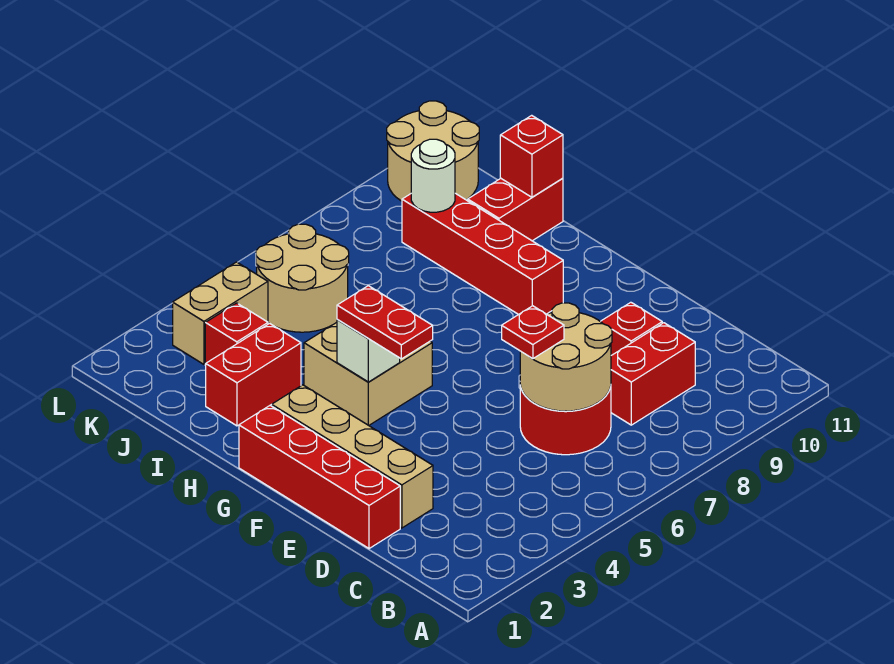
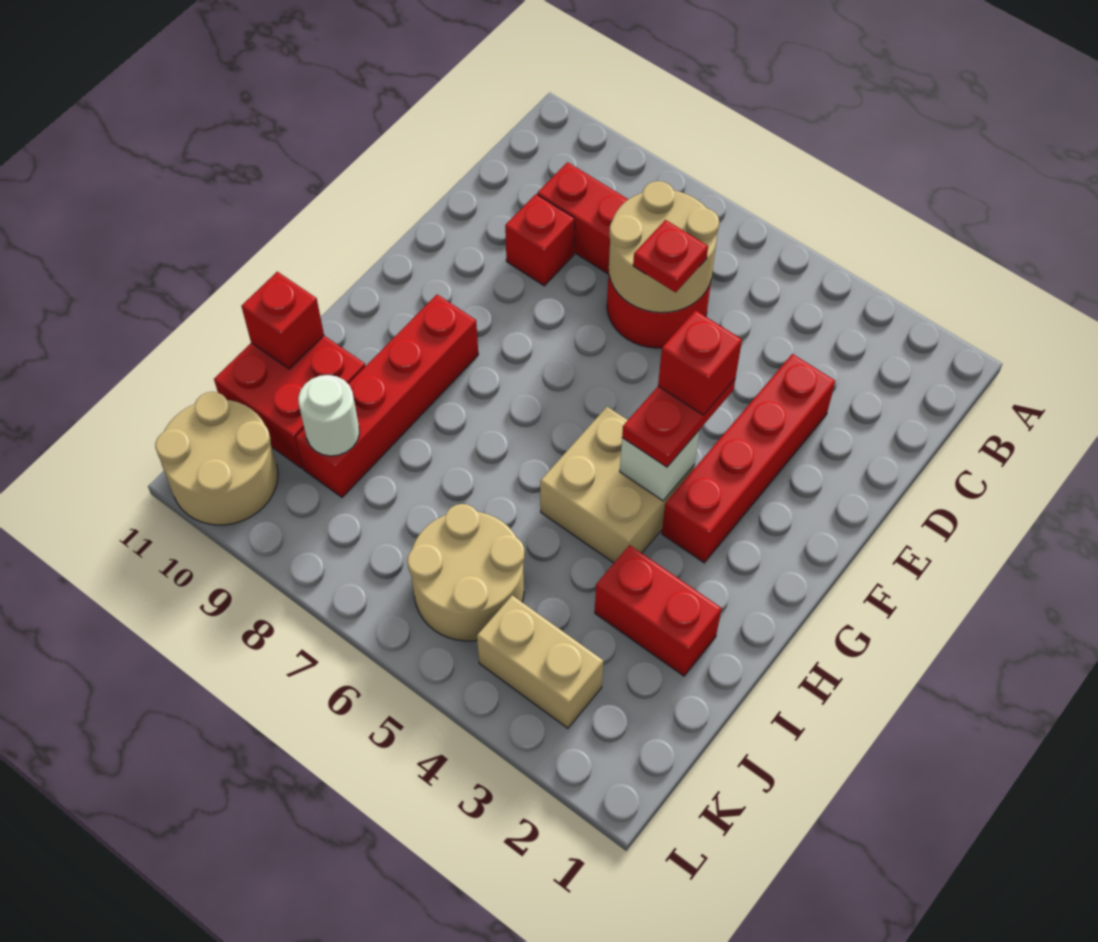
red 1x4 brick [239,406,400,549] -> red 1x4 brick moved to [662,354,835,563]
tan 1x4 brick [272,385,433,528] -> none
red 1x2 brick [468,178,563,241] -> red 2x2 brick [214,336,365,468]
red 1x1 brick [205,303,268,365] -> red 1x1 brick moved to [658,310,742,415]

